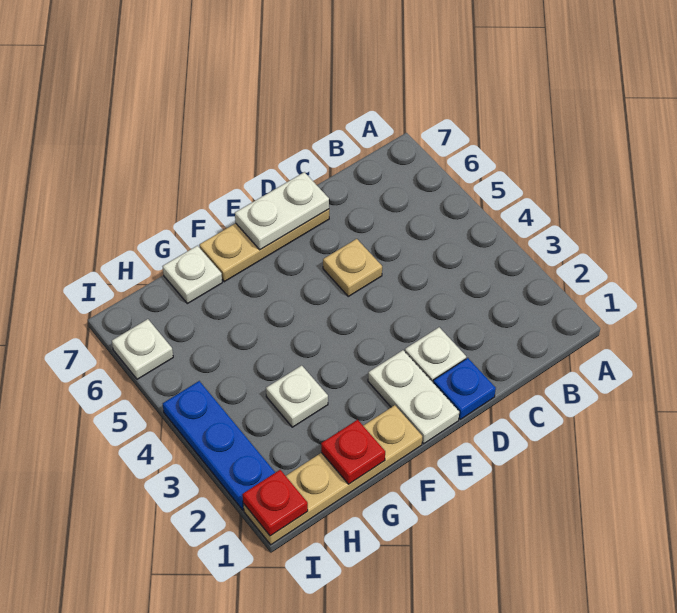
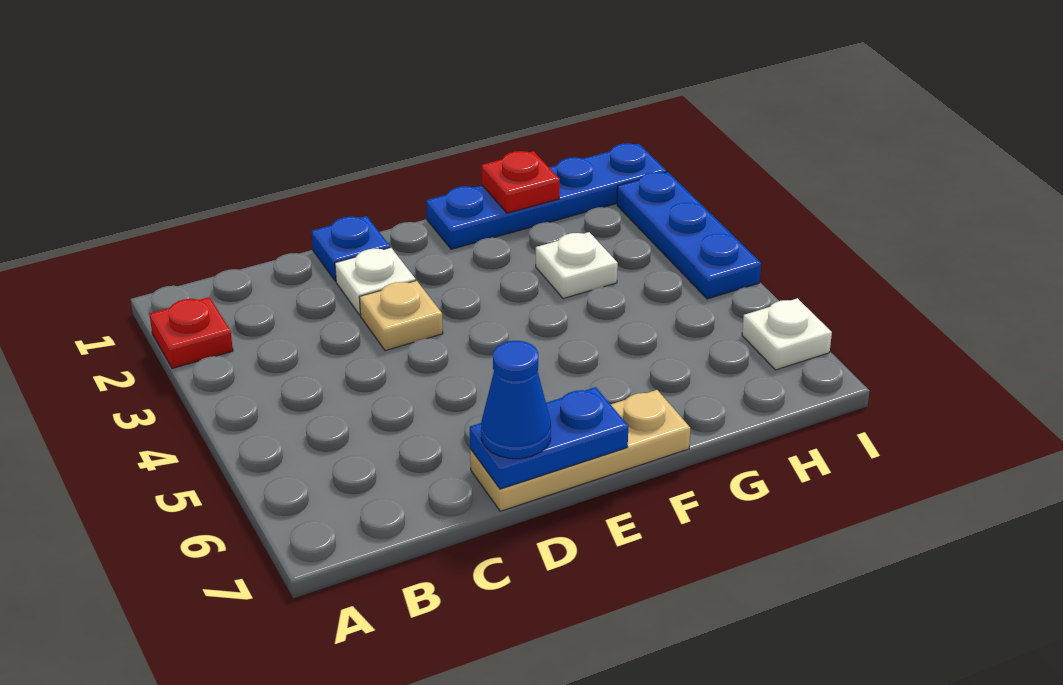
tan 1x1 plate [323,239,382,296] -> tan 1x1 plate moved to [359,281,443,351]
white 1x2 plate [235,172,329,250] -> blue 1x2 plate [470,387,628,489]
none -> blue 1x1 cone [481,341,551,459]
white 1x2 plate [368,350,459,444] -> none
tan 1x4 plate [243,405,422,545] -> blue 1x4 plate [426,143,666,249]
white 1x1 plate [162,246,222,304] -> none
red 1x1 plate [242,470,308,536] -> red 1x1 plate moved to [149,297,233,368]

